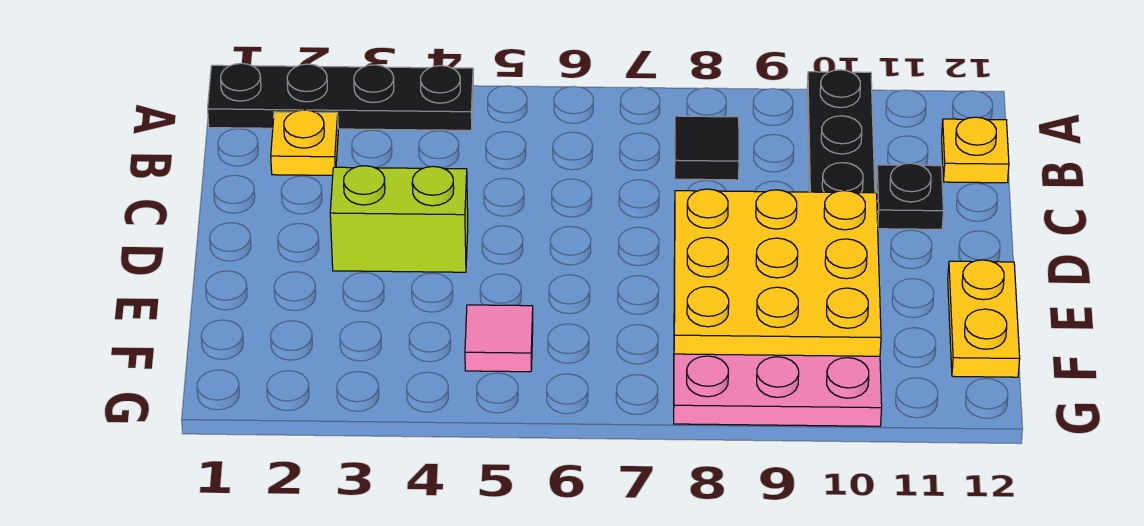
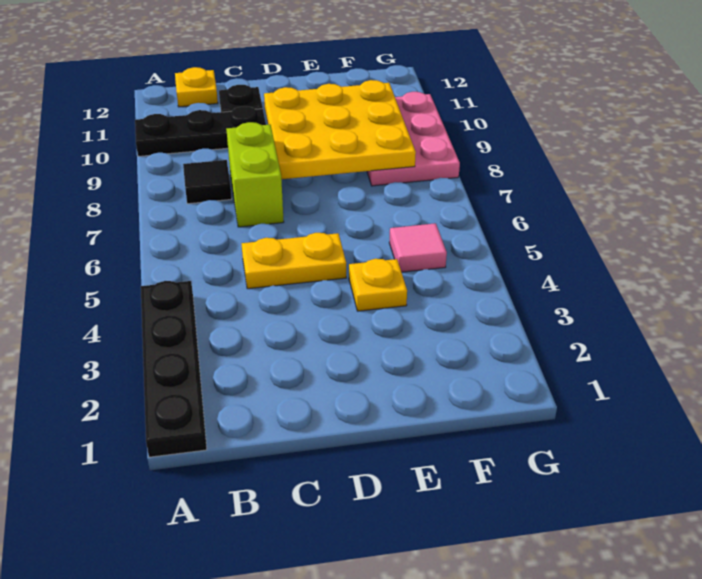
yellow 1x1 plate [271,110,338,175] -> yellow 1x1 plate moved to [349,259,407,311]
lime 1x2 brick [330,166,468,272] -> lime 1x2 brick moved to [226,122,284,227]
yellow 1x2 plate [948,260,1020,377] -> yellow 1x2 plate moved to [241,233,346,289]

